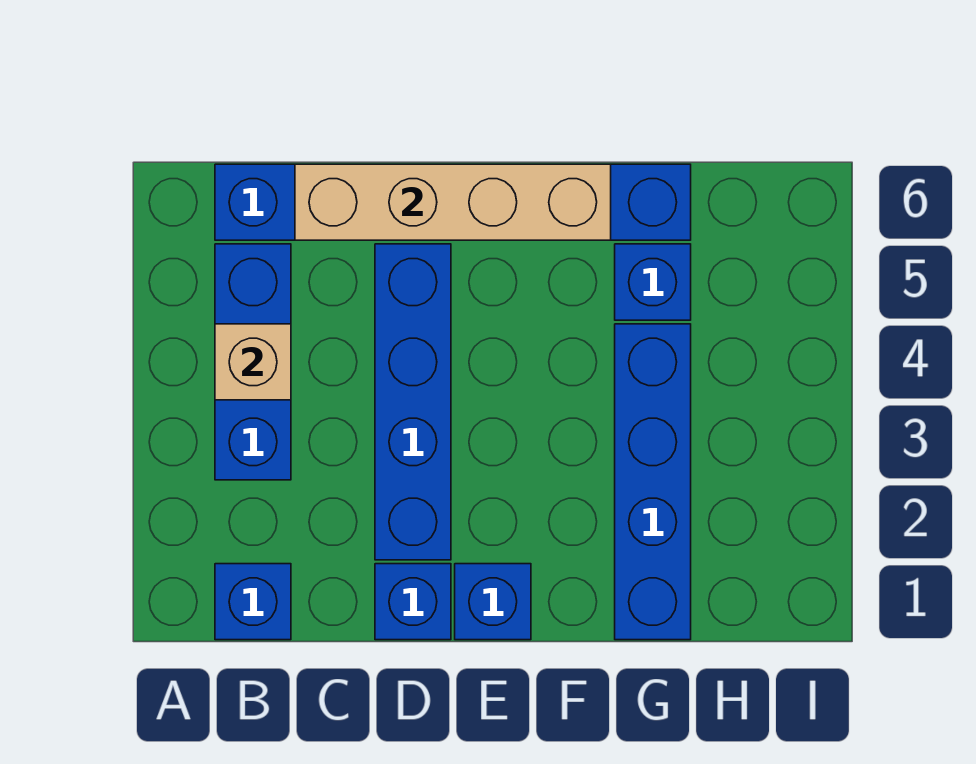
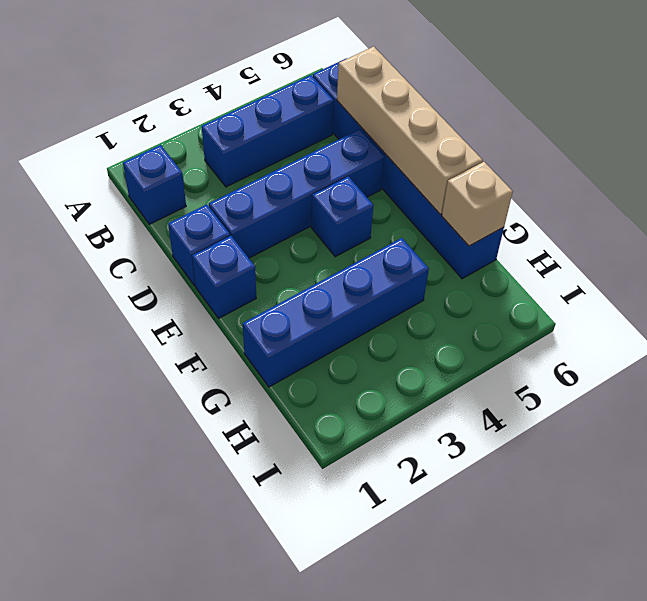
tan 1x1 brick [215,324,291,400] -> tan 1x1 brick moved to [442,162,513,246]
blue 1x1 brick [615,244,691,320] -> blue 1x1 brick moved to [311,176,373,257]

